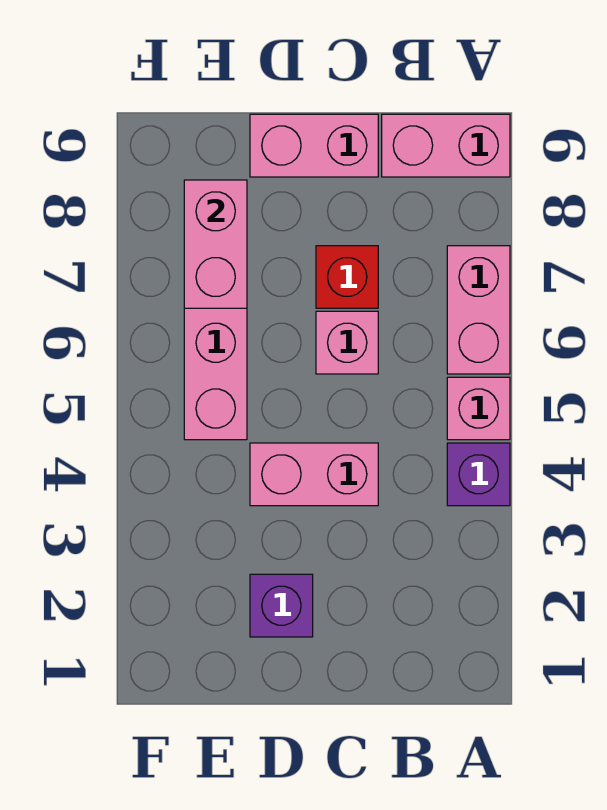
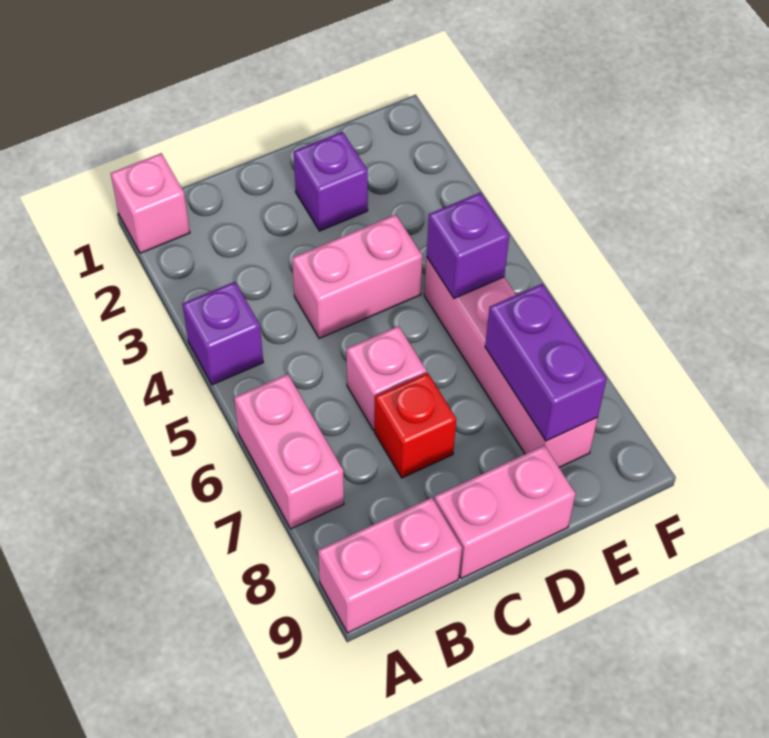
pink 1x1 brick [447,377,510,440] -> pink 1x1 brick moved to [111,153,190,253]
none -> purple 1x1 brick [427,193,509,298]
pink 1x2 brick [184,180,247,308] -> purple 1x2 brick [485,284,607,441]

